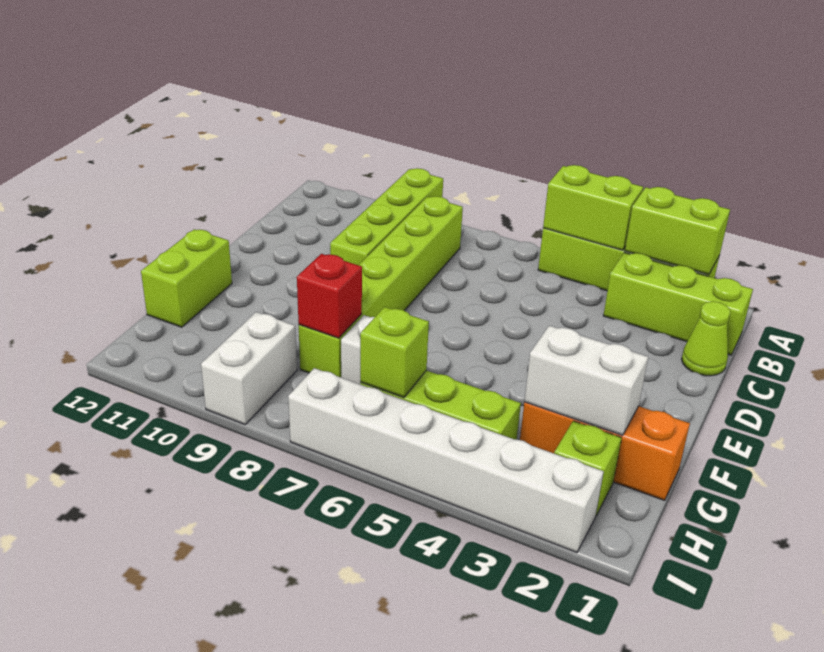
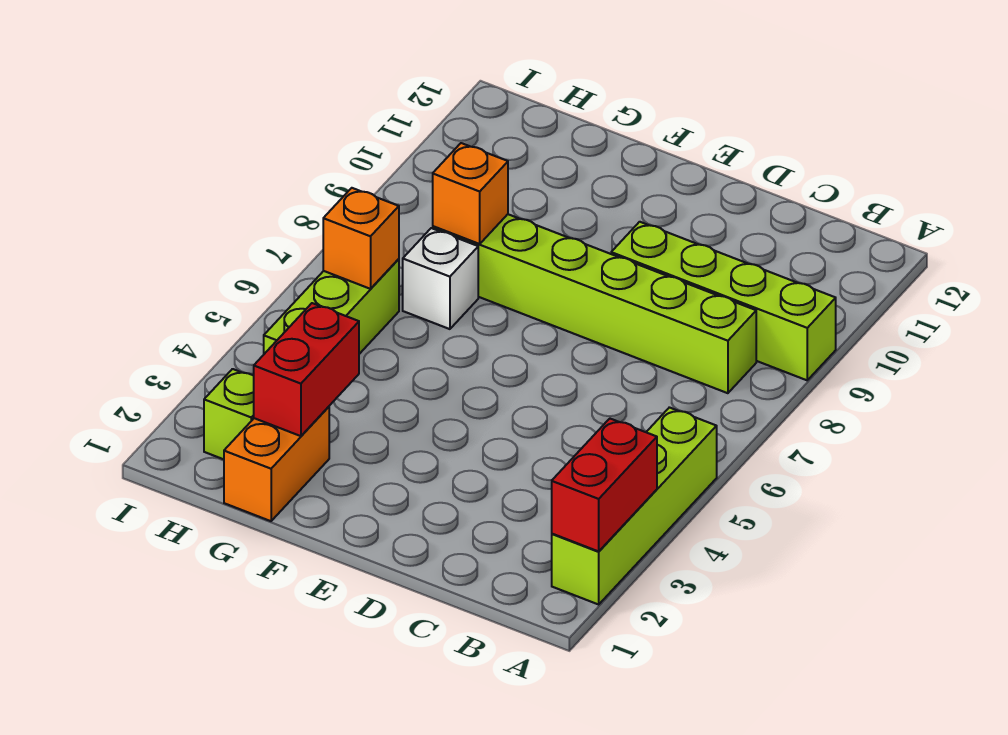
lime 1x2 brick [625,187,730,275] -> red 1x2 brick [552,419,657,551]
lime 1x2 brick [543,165,643,250] -> none
lime 1x3 brick [603,253,753,355] -> none
lime 1x1 cone [682,301,730,376] -> none
lime 1x2 brick [141,229,232,327] -> none
orange 1x3 brick [520,402,690,500] -> orange 1x2 brick [224,407,329,521]
white 1x2 brick [524,326,648,435] -> red 1x2 brick [254,303,359,436]
red 1x1 brick [297,254,362,338] -> orange 1x1 brick [433,143,508,244]
lime 1x1 brick [360,307,429,398] -> orange 1x1 brick [323,188,399,289]
white 1x2 brick [201,312,297,424] -> none
white 1x6 brick [288,368,604,553] -> none

